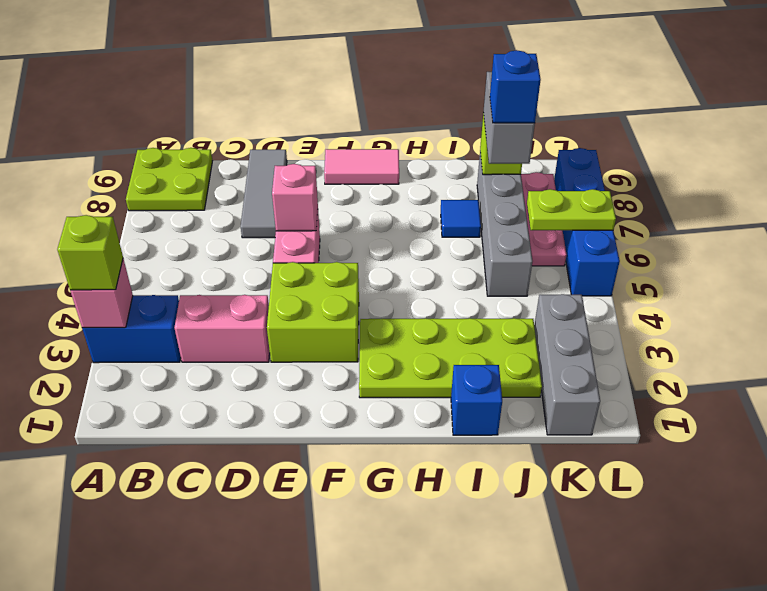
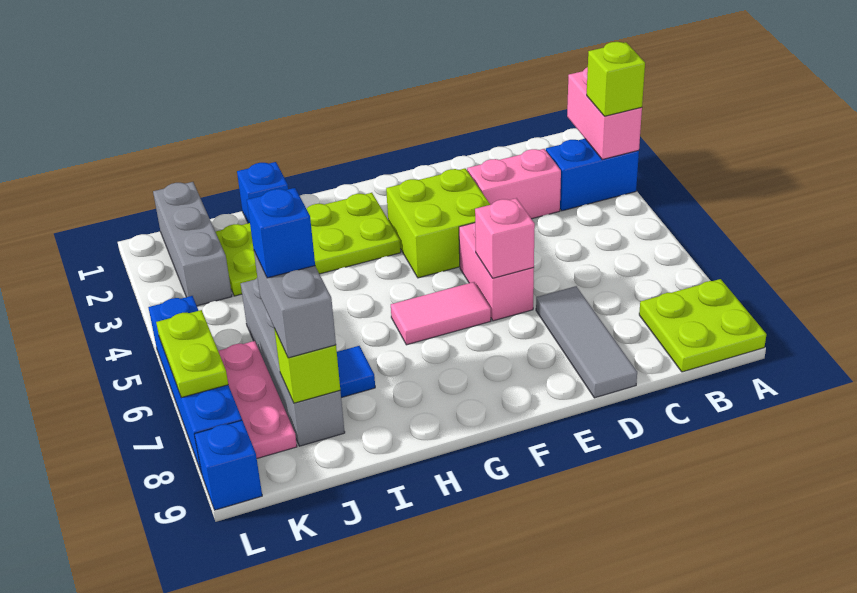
pink 1x1 brick [70,259,133,328] -> pink 1x2 brick [567,67,642,159]
pink 1x2 tile [324,149,399,184] -> pink 1x2 tile moved to [391,282,491,345]
lime 1x2 plate [527,189,616,230] -> lime 1x2 plate turned to [156,310,228,398]
none -> blue 1x1 brick [194,420,262,510]

